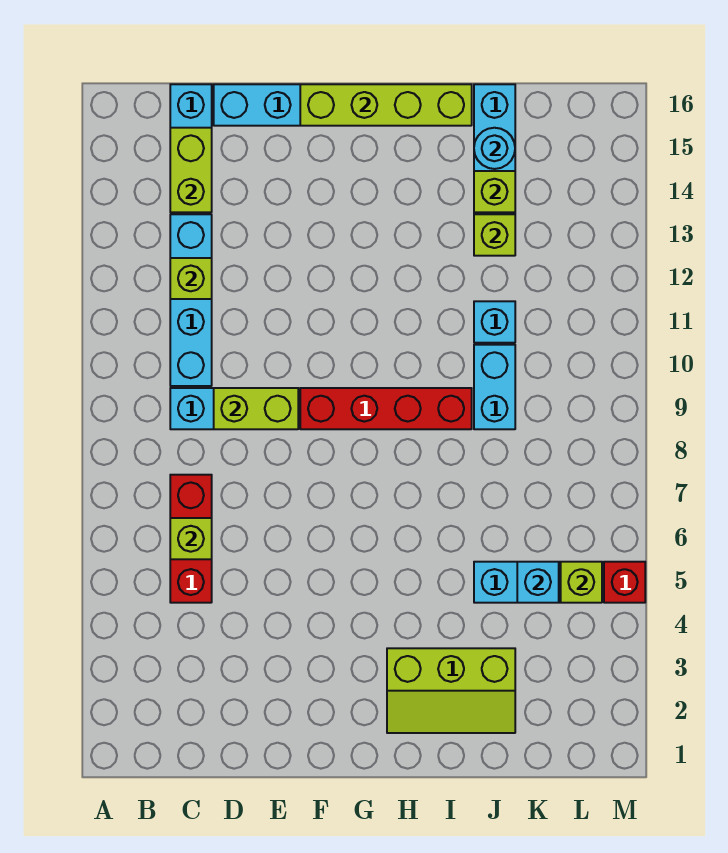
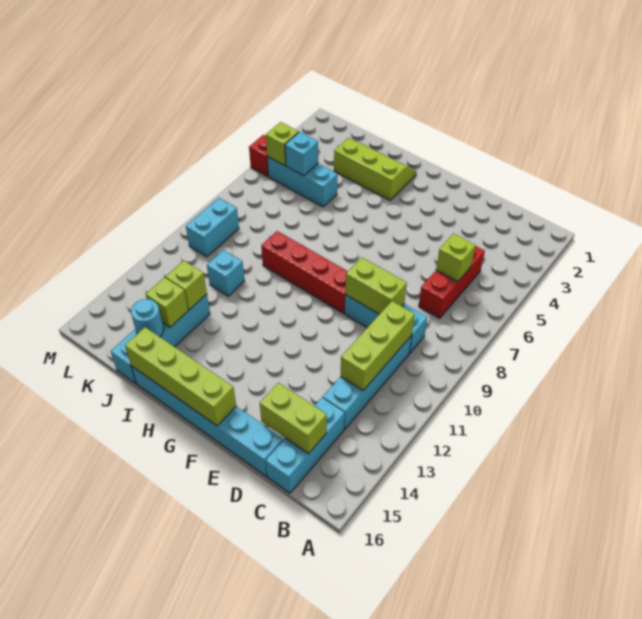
lime 1x1 brick [170,258,212,299] -> lime 1x3 brick [341,301,415,390]
lime 1x2 brick [170,128,212,212] -> lime 1x2 brick turned to [260,383,327,454]
cyan 1x2 brick [474,345,515,429] -> cyan 1x2 brick moved to [186,198,239,257]

